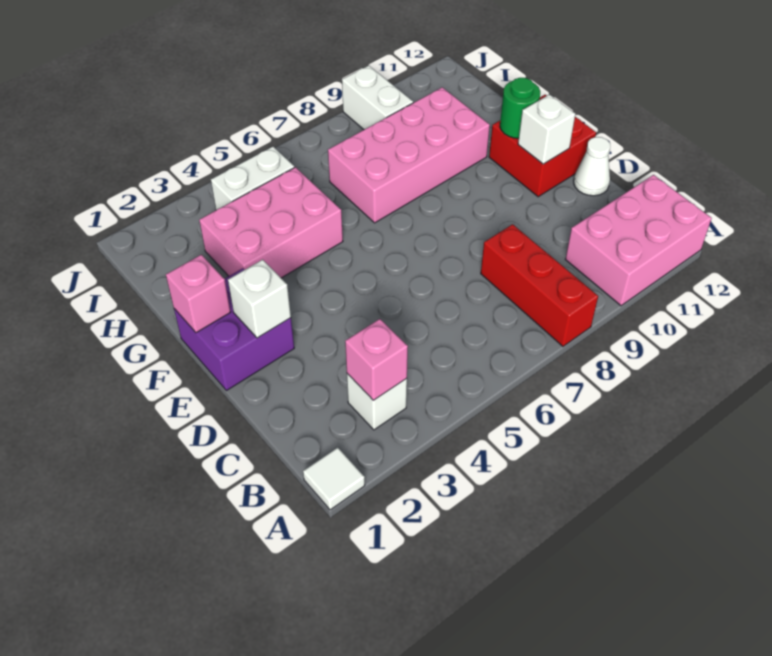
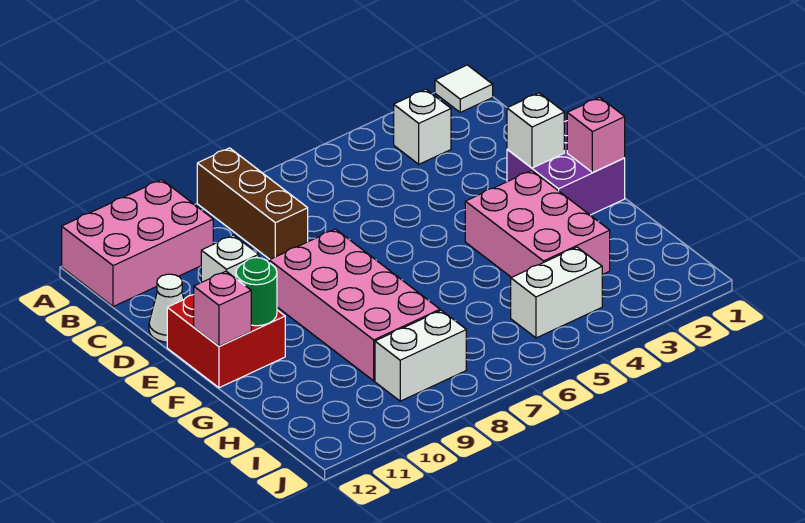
red 1x3 brick [481,224,598,346] -> brown 1x3 brick [197,148,308,259]
pink 1x1 brick [345,319,408,400] -> pink 1x1 brick moved to [194,271,251,346]
pink 2x3 brick [199,167,343,278] -> pink 2x3 brick turned to [465,170,610,278]
pink 2x4 brick [328,87,490,223] -> pink 2x4 brick turned to [269,229,440,381]
white 1x2 brick [342,66,413,129] -> white 1x2 brick turned to [375,310,466,401]

